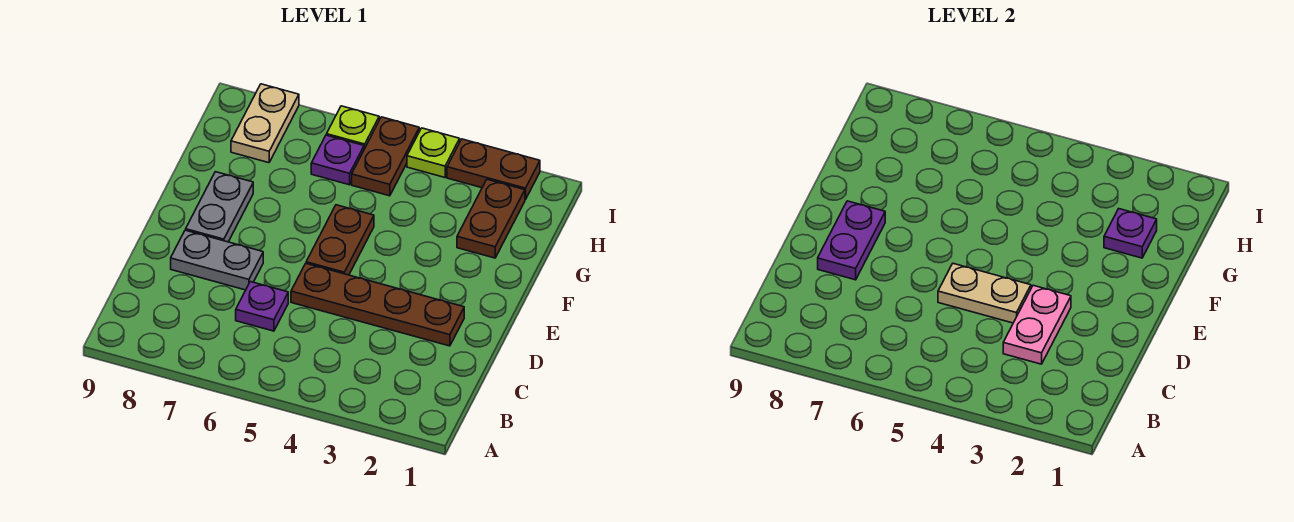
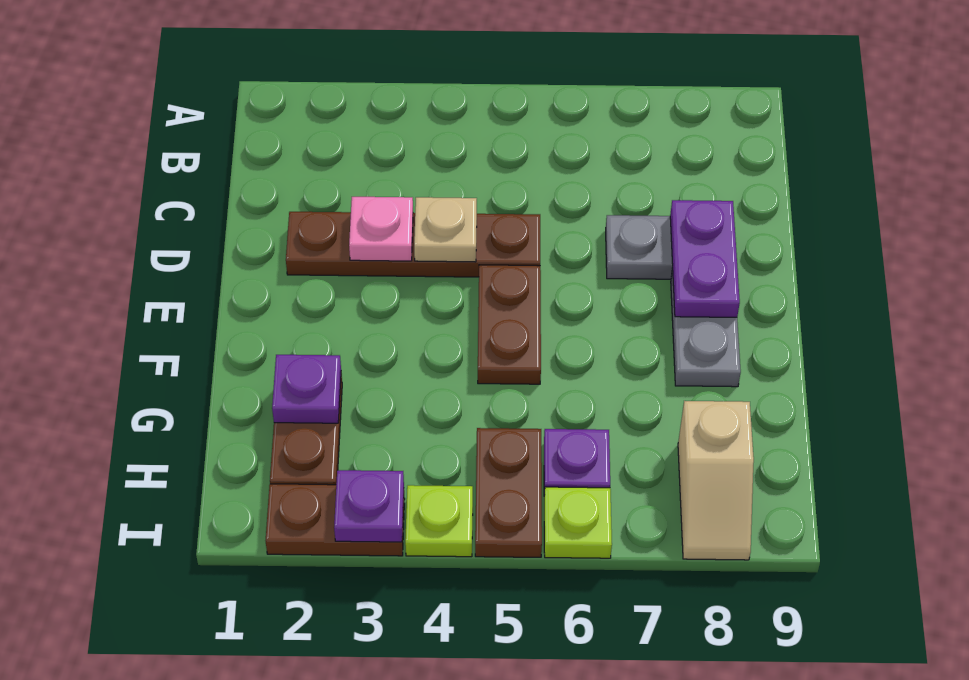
pink 1x2 plate [1003,285,1071,364] -> pink 1x1 plate [349,197,413,261]
purple 1x1 plate [236,282,288,331] -> purple 1x1 plate moved to [334,470,404,542]
tan 1x2 plate [938,264,1031,323] -> tan 1x1 plate [414,197,477,262]
tan 1x2 plate [231,84,299,163] -> tan 1x2 slope [678,401,754,560]

